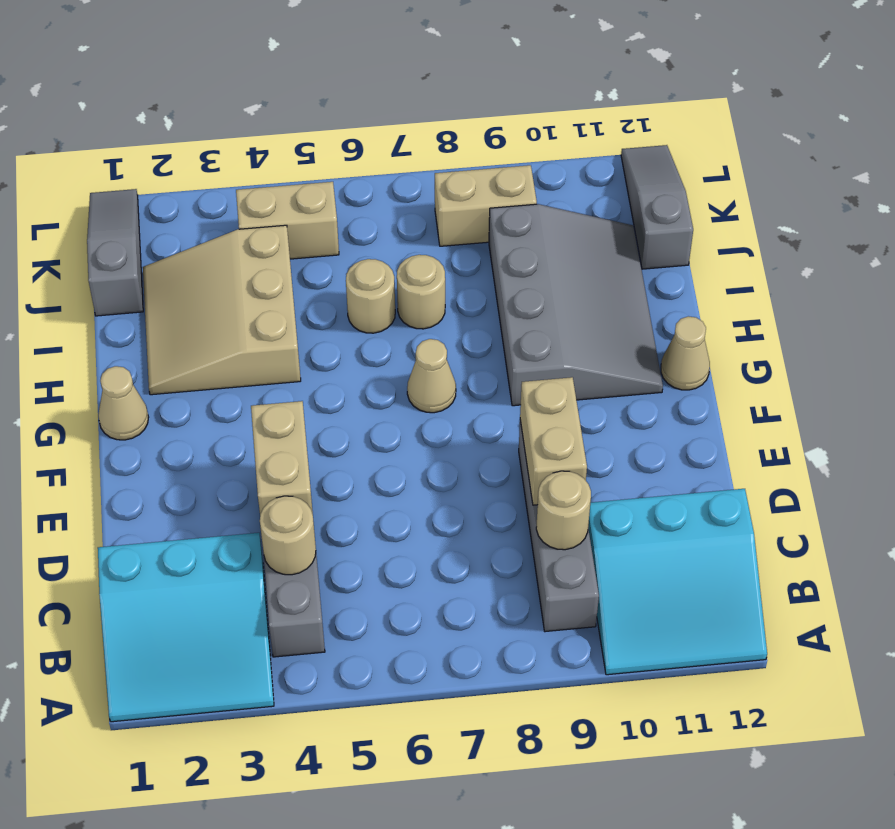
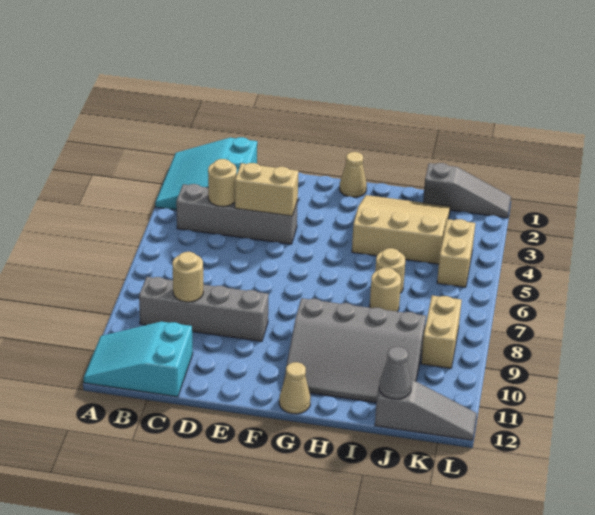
cyan 3x3 slope [588,489,767,675] -> cyan 2x3 slope [84,322,193,397]
tan 1x2 brick [520,377,587,505] -> none
tan 1x1 cone [407,339,456,413] -> none
none -> grey 1x1 cone [379,347,411,399]

